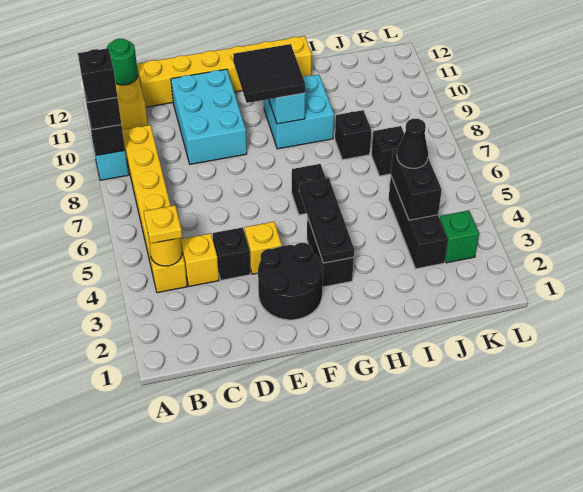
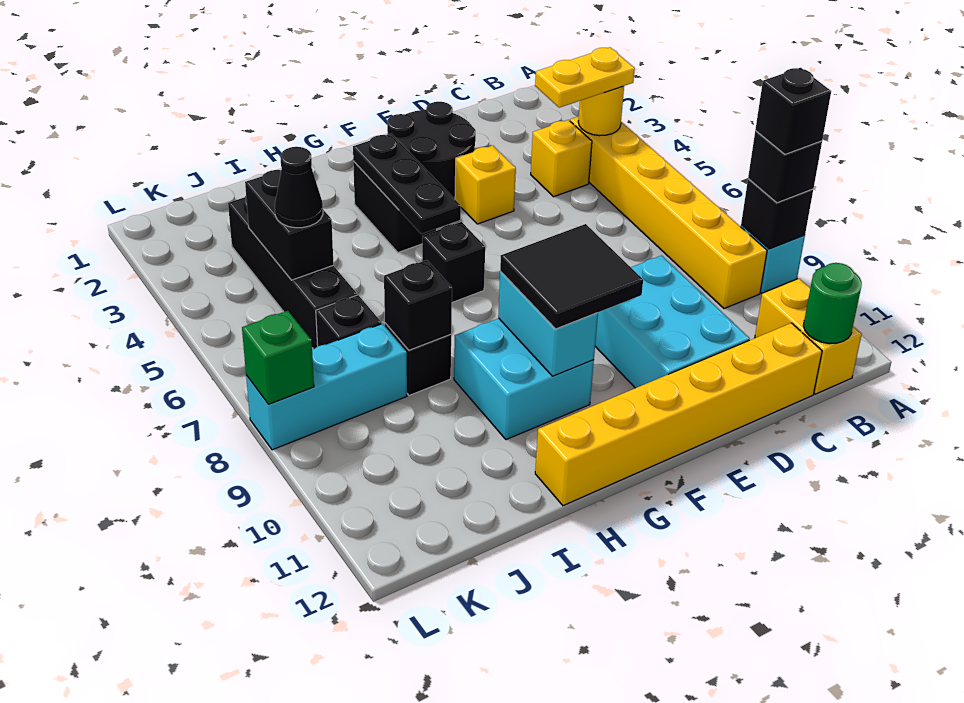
yellow 1x1 plate [144,205,182,243] -> yellow 1x2 plate [535,47,635,108]
black 1x1 brick [213,227,250,280] -> black 1x1 brick moved to [384,260,452,350]
black 1x3 brick [388,177,448,269] -> black 1x4 brick [228,196,357,349]
none -> cyan 1x3 brick [246,324,407,450]
green 1x1 brick [440,210,479,263] -> green 1x1 brick moved to [242,311,314,404]

